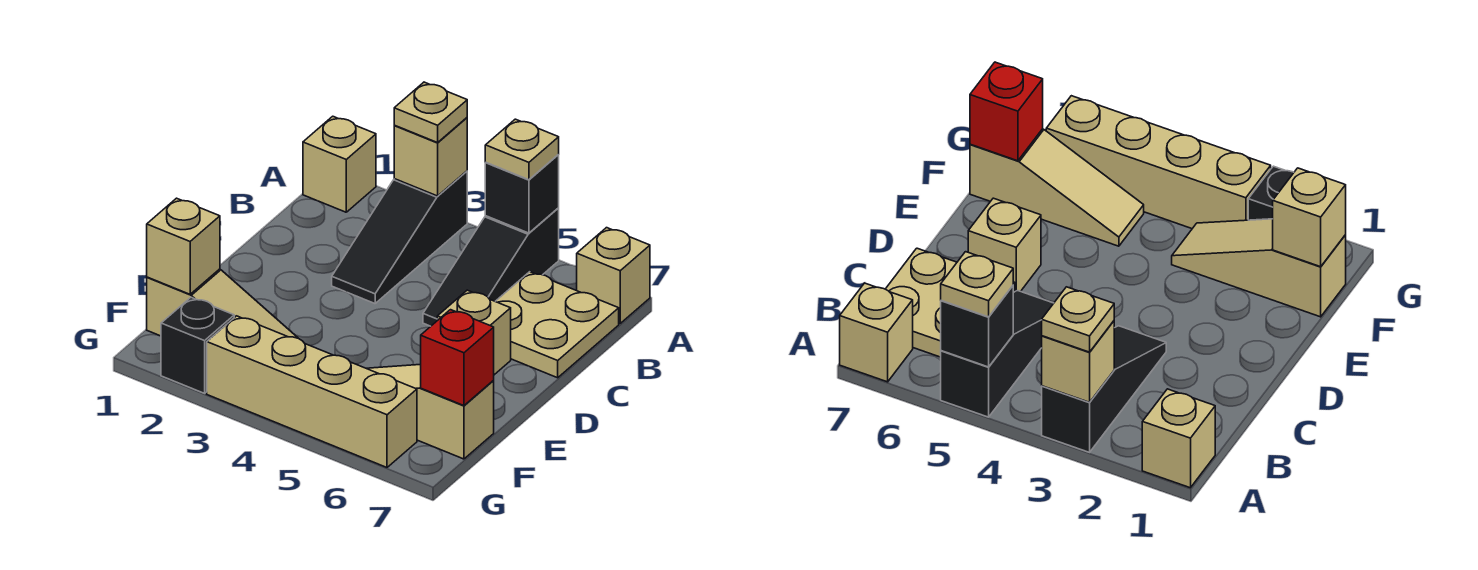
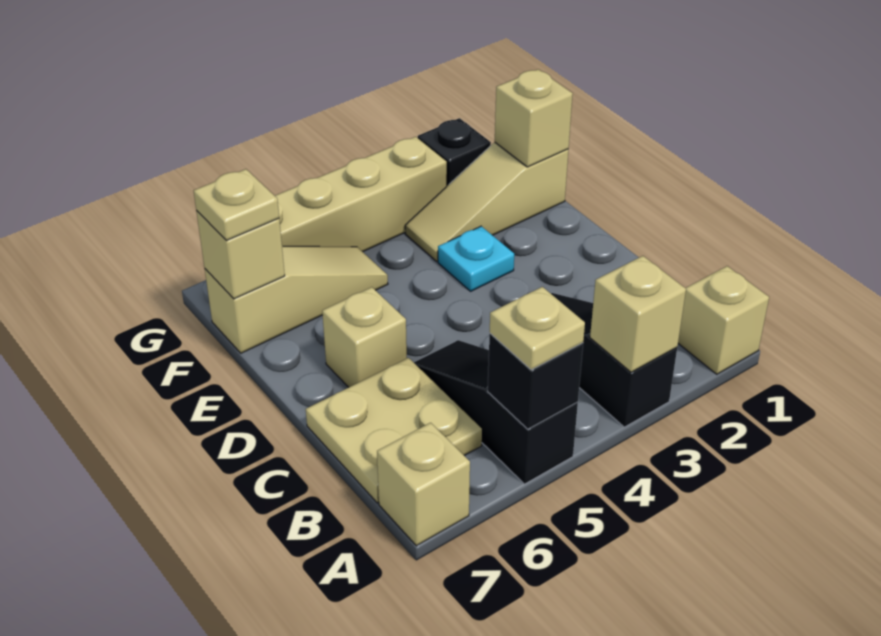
tan 1x1 plate [394,82,467,143] -> tan 1x1 plate moved to [194,169,279,241]
none -> cyan 1x1 plate [438,226,514,291]
red 1x1 brick [421,310,494,406] -> tan 1x1 brick [196,211,285,299]

